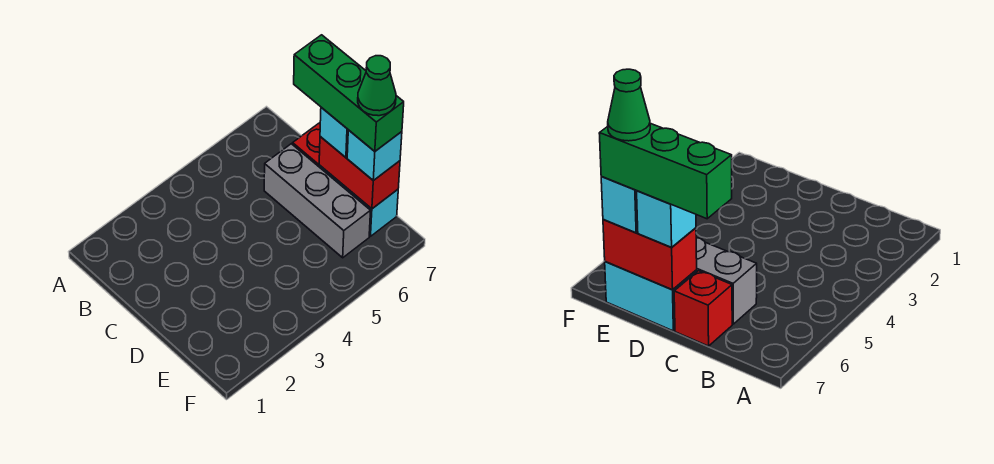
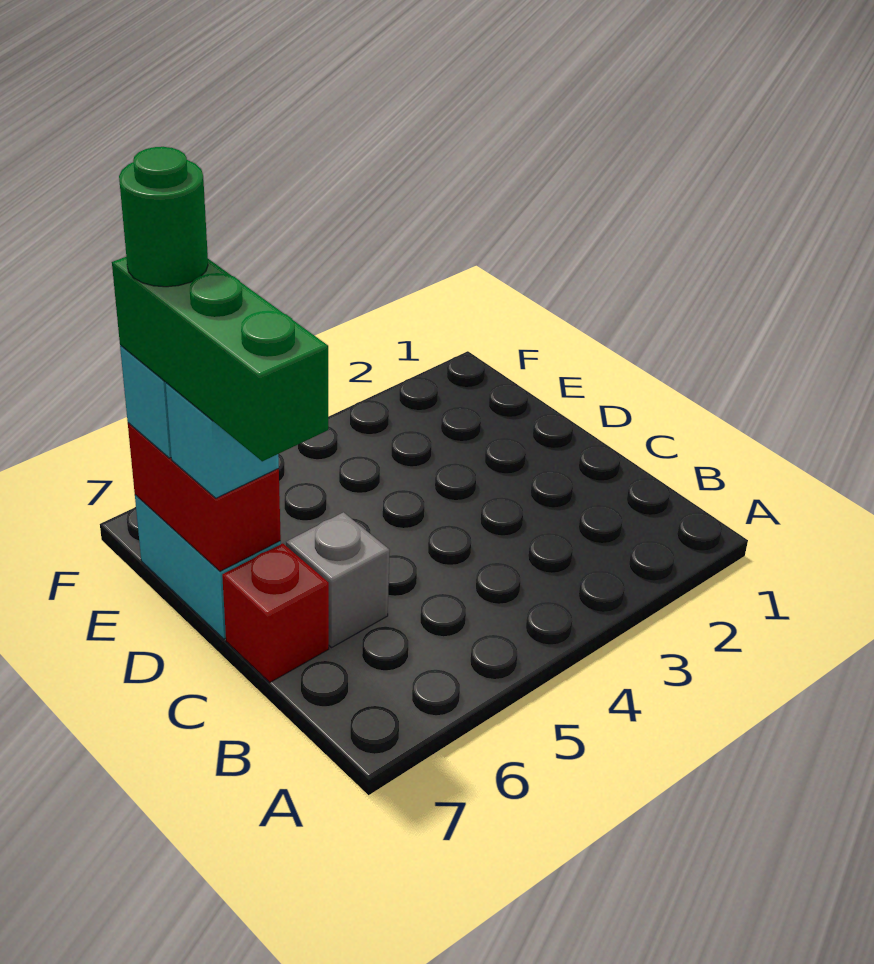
grey 1x3 brick [264,144,371,258] -> grey 1x1 brick [286,512,390,648]
green 1x1 cone [358,56,396,116] -> green 1x1 round brick [119,147,208,287]

